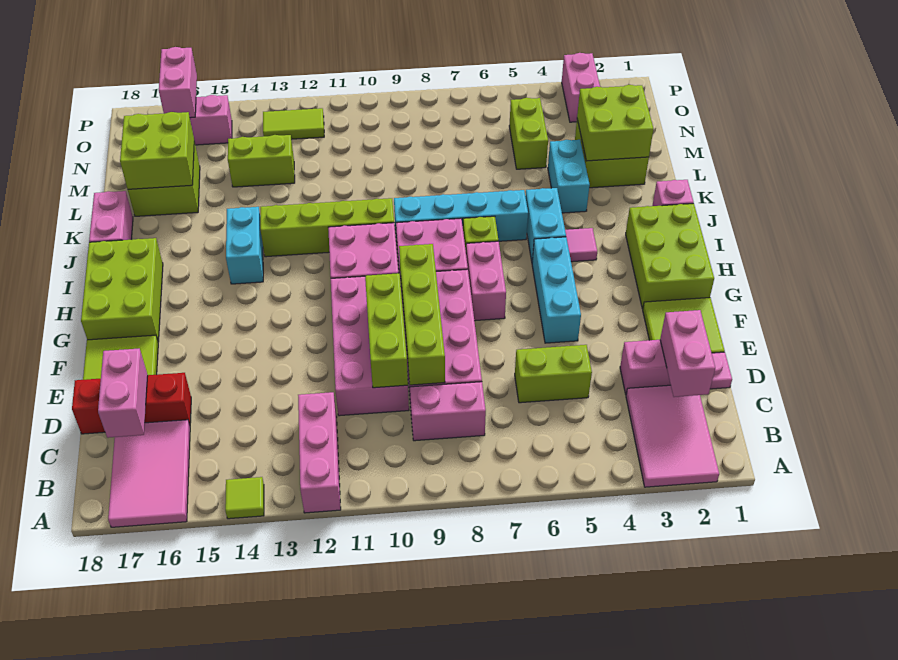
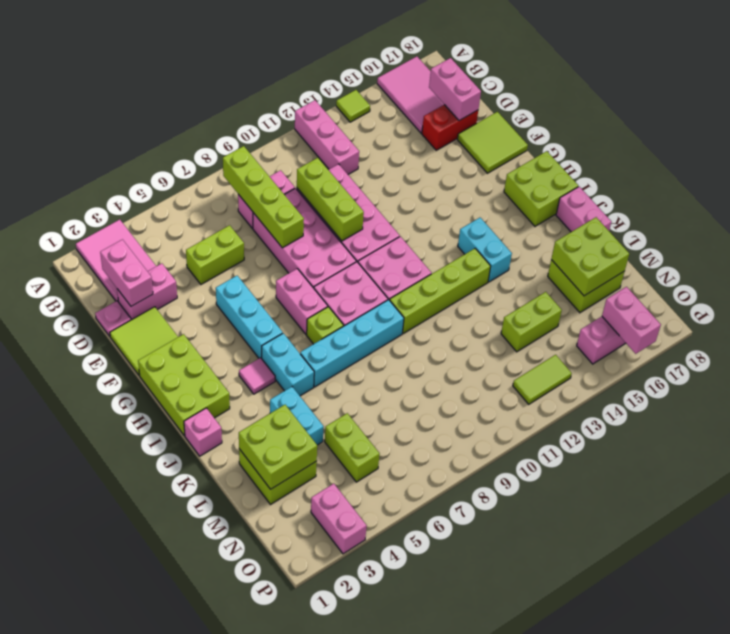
lime 1x4 brick [399,244,445,385] -> lime 1x4 brick moved to [223,146,304,248]
red 1x3 brick [72,373,191,434] -> red 1x2 brick [422,105,478,150]
lime 2x3 brick [81,238,163,342] -> lime 2x2 brick [504,151,578,226]

